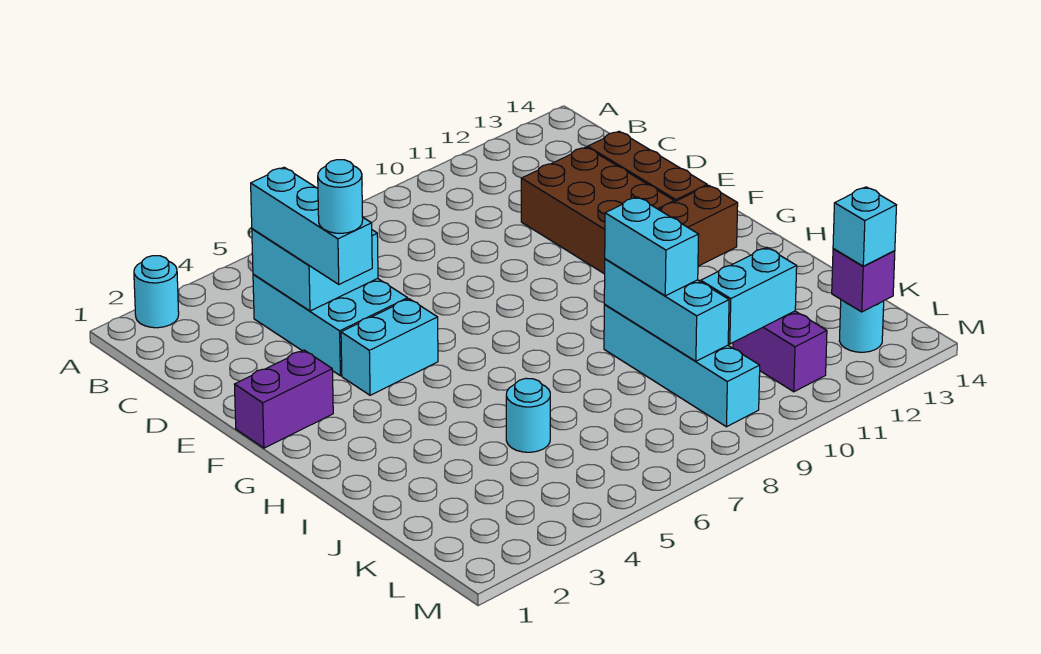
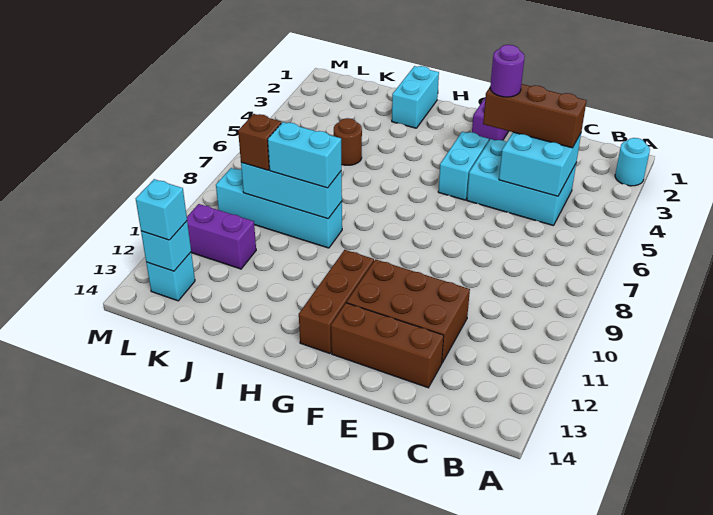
cyan 1x3 brick [251,167,372,284] -> brown 1x3 brick [483,84,587,148]
cyan 1x1 round brick [318,160,363,233] -> purple 1x1 round brick [490,45,525,97]
cyan 1x1 round brick [506,378,550,452] -> brown 1x1 round brick [334,118,362,165]
none -> brown 1x1 brick [238,114,281,170]
cyan 1x2 brick [701,247,797,344] -> cyan 1x2 brick moved to [392,66,439,128]
cyan 1x1 round brick [839,300,884,352] -> cyan 1x1 brick [146,252,195,301]
purple 1x1 brick [832,249,895,312] -> cyan 1x1 brick [141,221,191,271]

